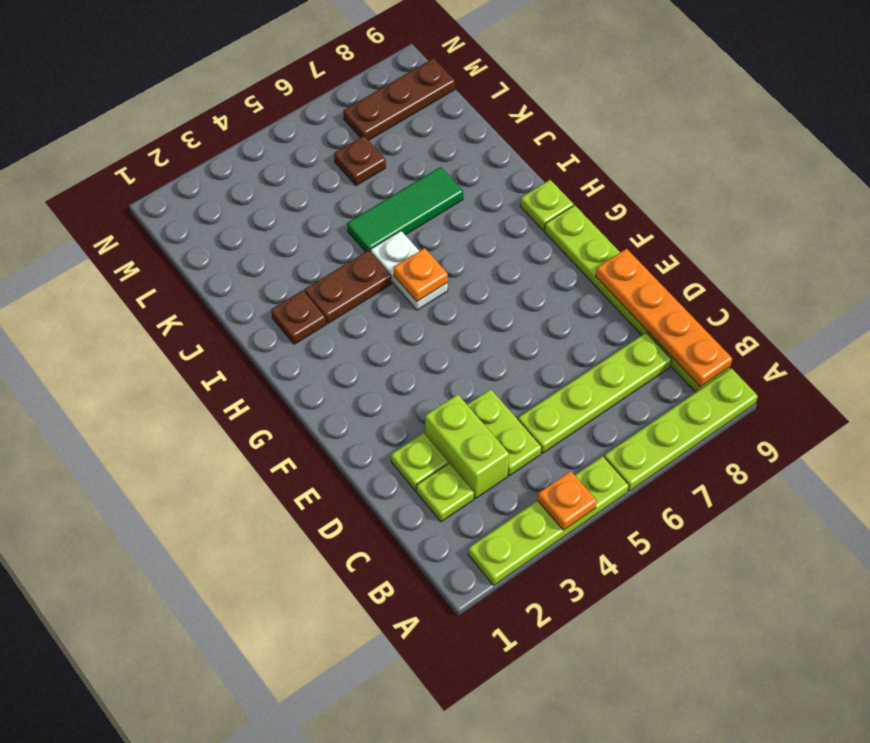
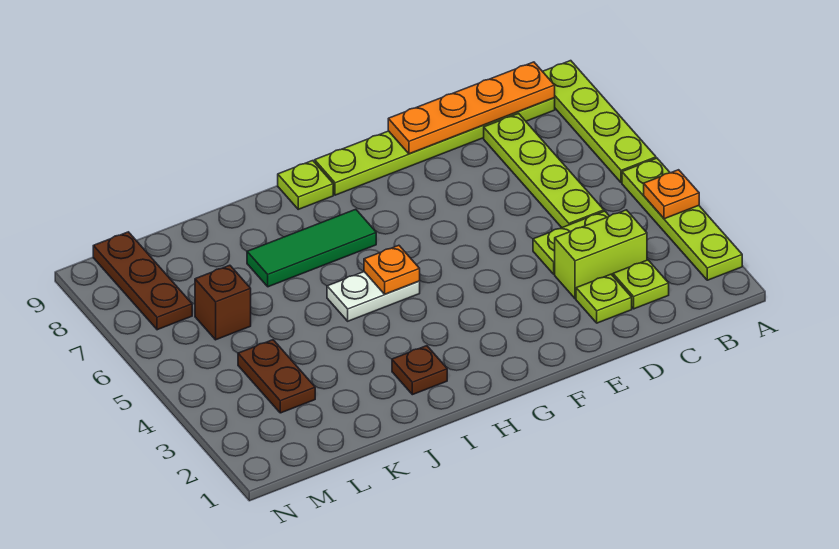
brown 1x2 plate [305,250,392,324] -> brown 1x2 plate moved to [238,340,315,413]
green 1x3 tile [347,167,463,252] -> green 1x3 tile turned to [247,209,376,287]
brown 1x1 plate [334,136,386,186] -> brown 1x1 brick [195,265,251,340]

